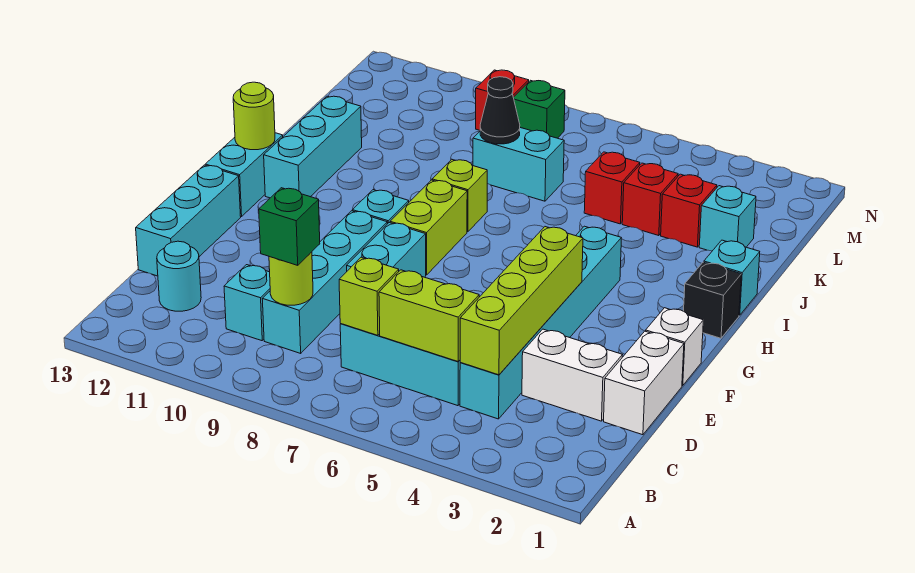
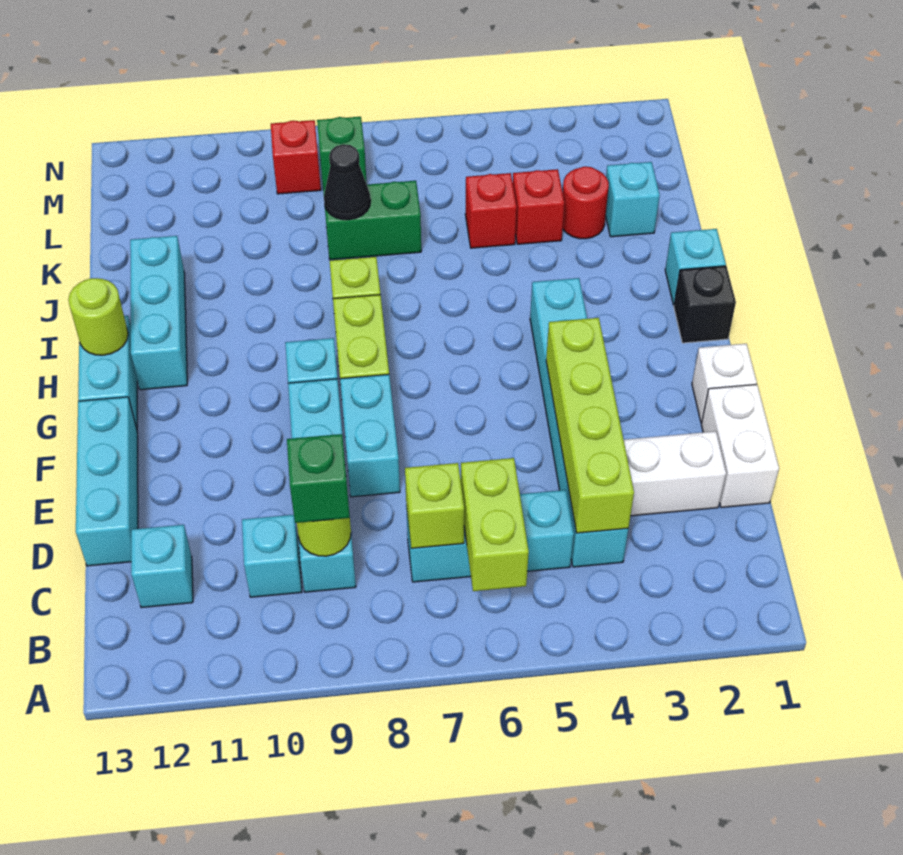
lime 1x2 brick [379,270,479,361] -> lime 1x2 brick turned to [461,458,529,591]
cyan 1x1 round brick [157,241,201,311] -> cyan 1x1 brick [131,525,193,608]
red 1x1 brick [661,174,717,247] -> red 1x1 round brick [563,166,609,239]
cyan 1x2 brick [473,128,564,201] -> green 1x2 brick [323,181,421,260]

